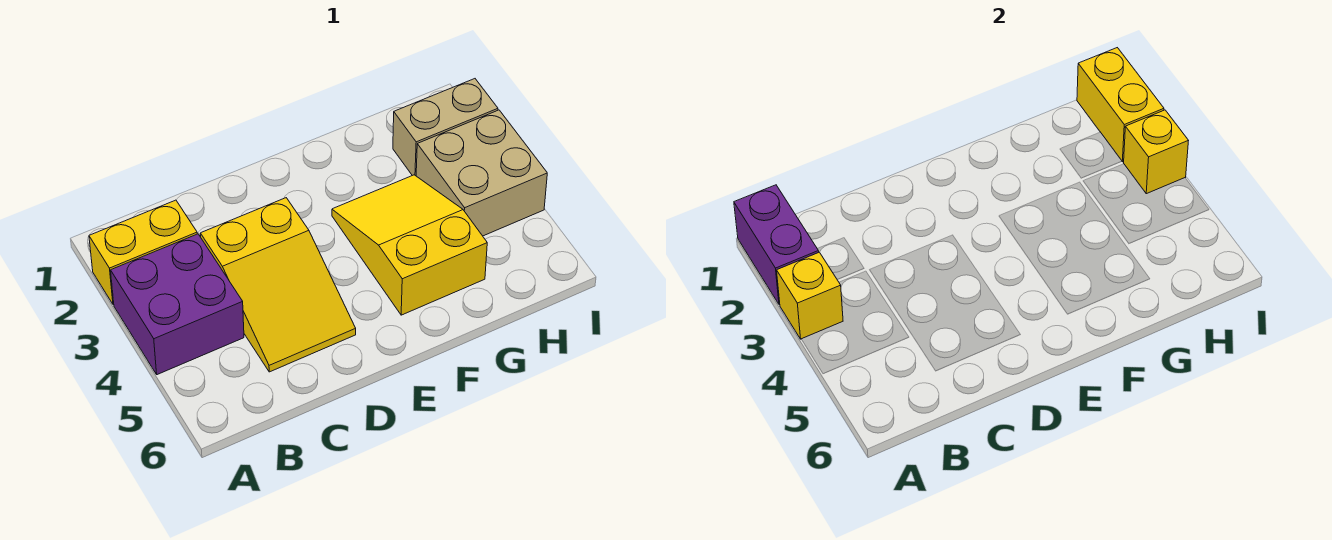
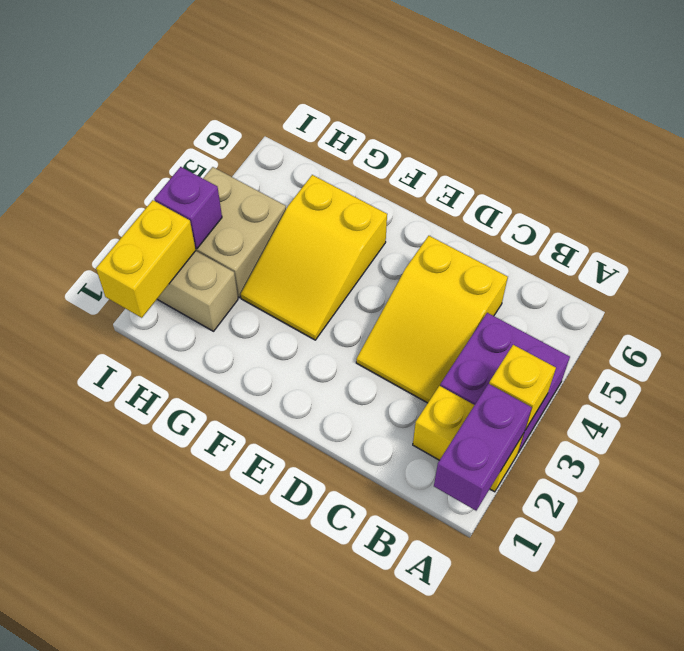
yellow 2x3 slope [200,198,356,372] -> yellow 2x3 slope turned to [356,236,508,403]
yellow 1x1 brick [1124,110,1188,194] -> purple 1x1 brick [154,167,222,249]

